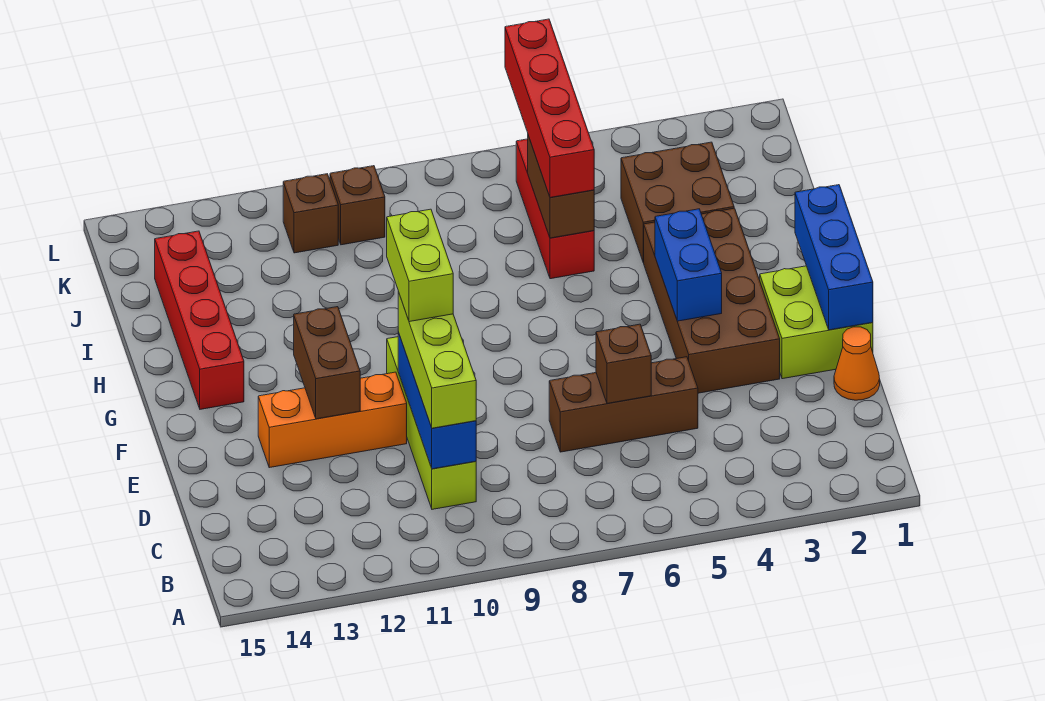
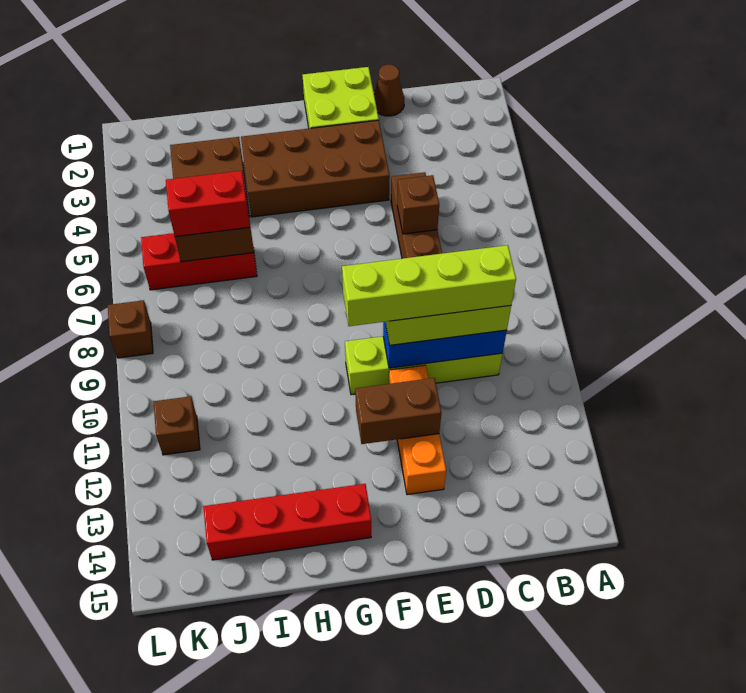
orange 1x1 cone [834,327,880,400] -> brown 1x1 cone [374,64,404,116]
blue 1x3 brick [795,185,873,330] -> none
lime 1x2 brick [387,209,453,322] -> lime 1x4 brick [342,245,516,326]
blue 1x2 brick [655,209,722,321] -> none
red 1x4 brick [505,19,594,198] -> red 1x2 brick [166,171,250,237]
brown 1x1 brick [330,166,385,245] -> brown 1x1 brick moved to [108,300,153,358]

